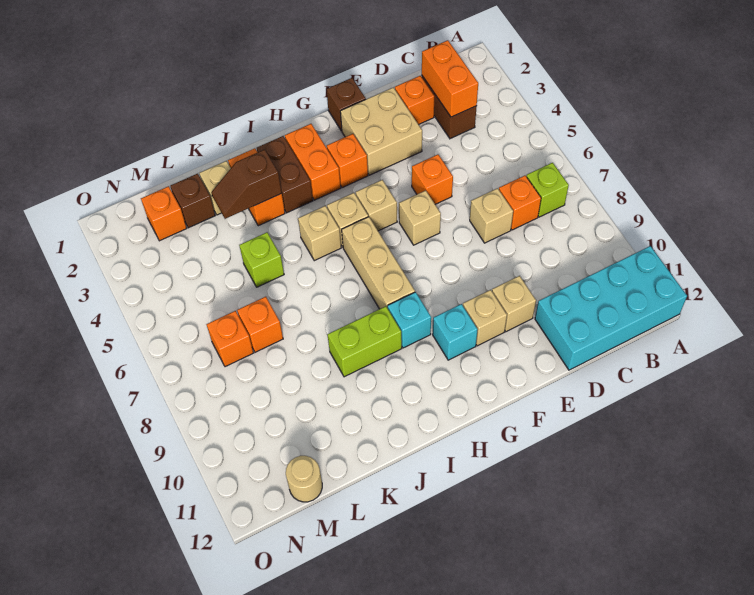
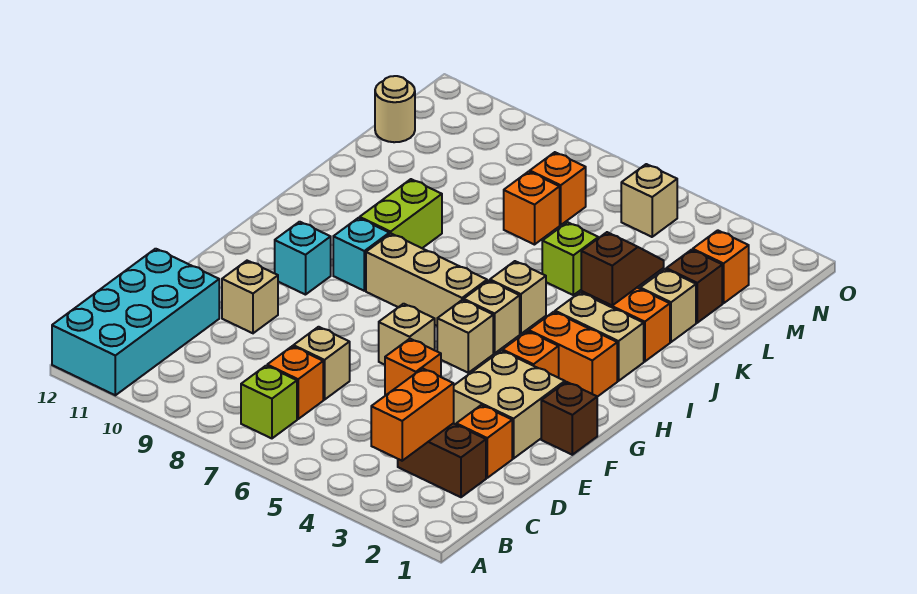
orange 1x2 brick [422,40,478,117] -> orange 1x2 brick turned to [371,368,454,461]
tan 1x1 brick [463,290,507,346] -> tan 1x1 brick moved to [621,164,677,237]
brown 1x2 brick [257,136,313,213] -> tan 1x2 brick [555,292,644,381]

